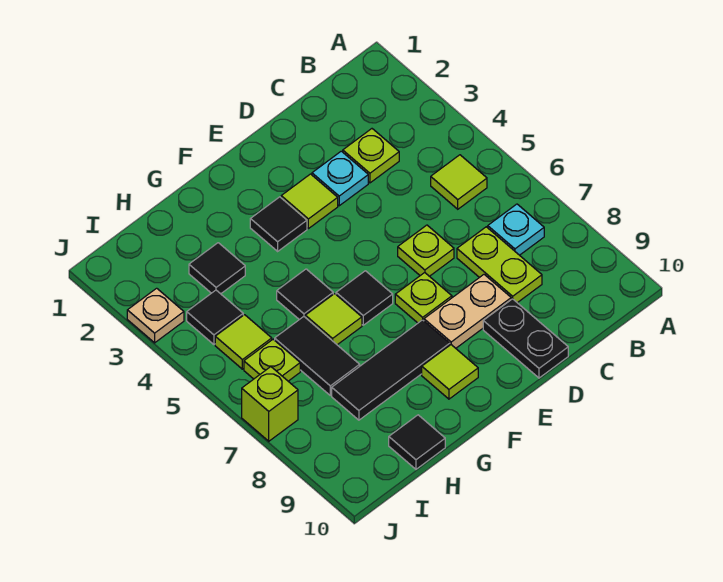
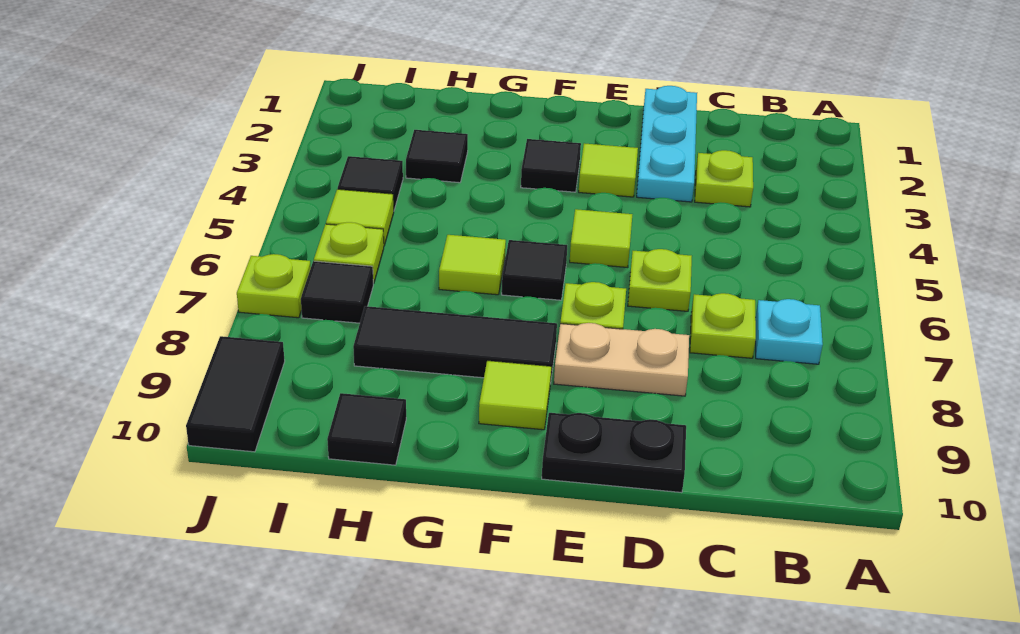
lime 1x1 tile [431,155,487,209] -> lime 1x1 tile moved to [570,209,632,267]
lime 1x2 plate [457,227,542,303] -> lime 1x1 plate [690,293,756,358]
cyan 1x1 plate [312,151,368,206] -> cyan 1x3 plate [637,86,697,202]
black 1x2 plate [483,299,568,378] -> black 1x2 plate turned to [542,413,686,493]
black 1x1 tile [277,269,333,320] -> black 1x1 tile moved to [301,261,373,323]
black 1x2 tile [275,317,360,395] -> black 1x2 tile moved to [186,336,285,452]
tan 1x1 plate [127,288,184,343] -> none
lime 1x1 brick [242,367,298,441] -> lime 1x1 plate [237,254,311,318]

